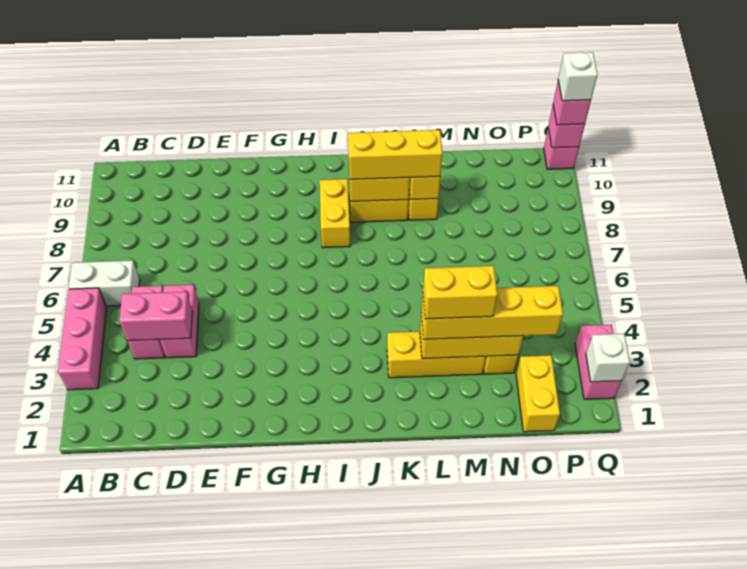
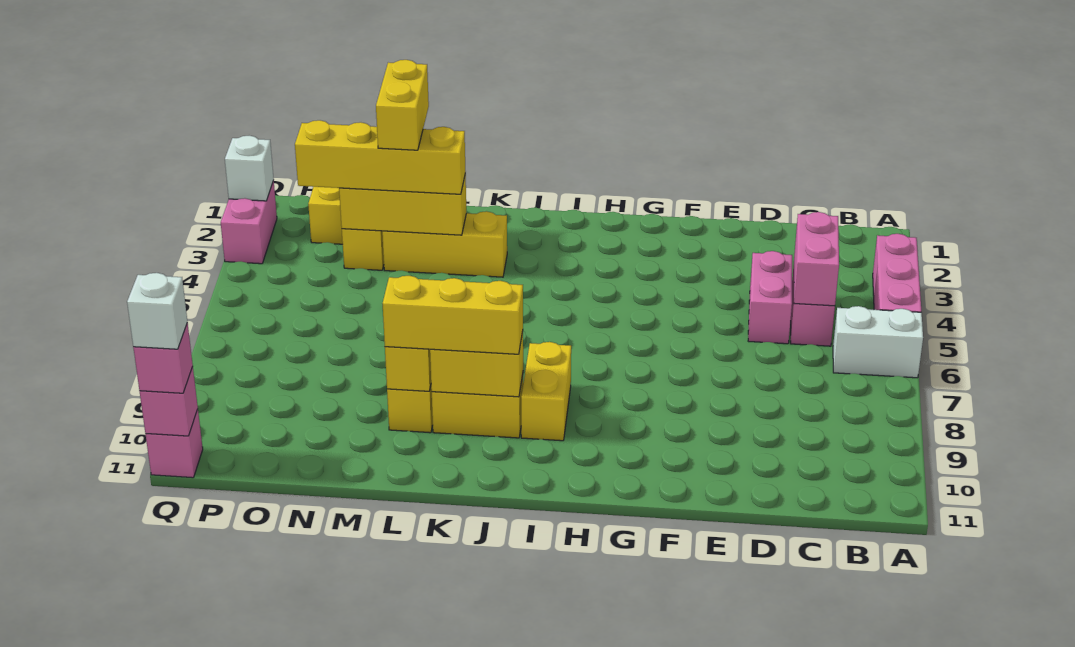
pink 1x2 brick [119,292,192,341] -> pink 1x2 brick turned to [794,212,839,306]
yellow 1x2 brick [423,266,497,319] -> yellow 1x2 brick turned to [376,60,429,150]

